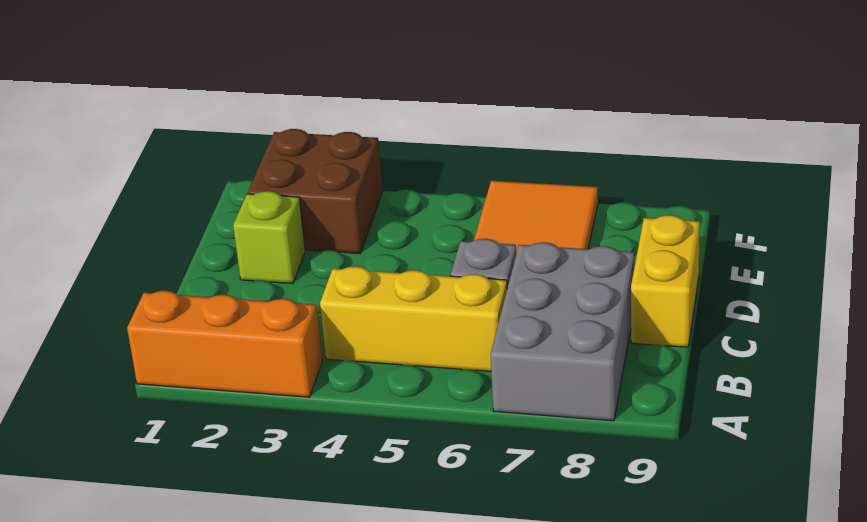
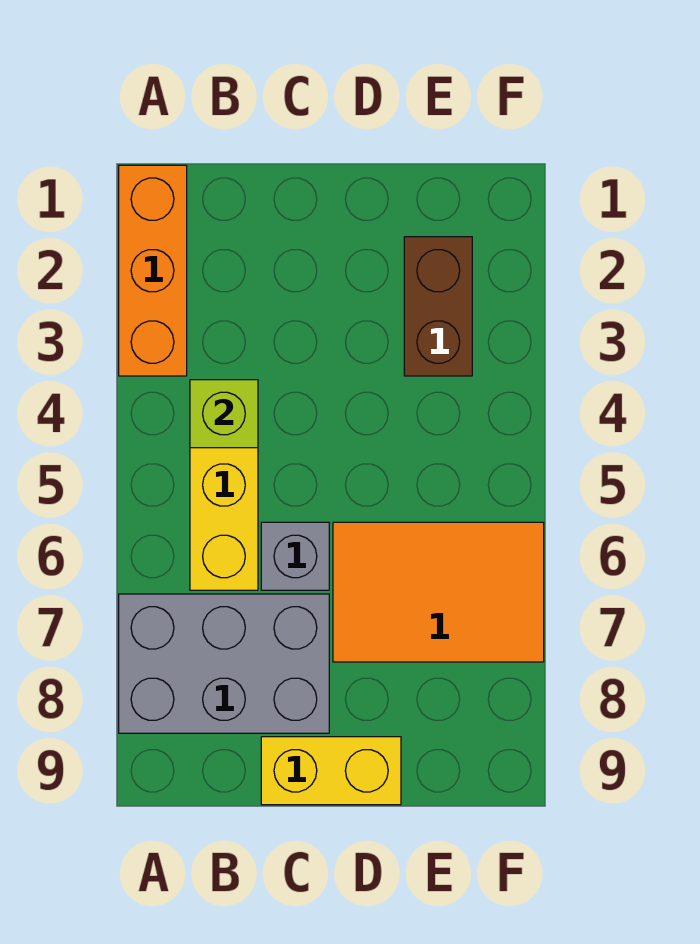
lime 1x1 brick [233,191,305,283] -> lime 1x1 brick moved to [190,380,258,448]
brown 2x2 brick [248,129,383,254] -> brown 1x2 brick [404,237,472,376]

